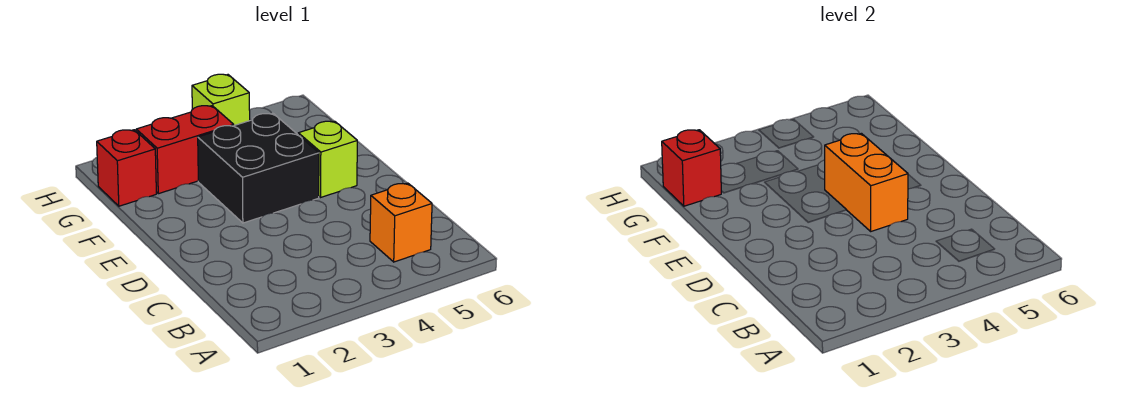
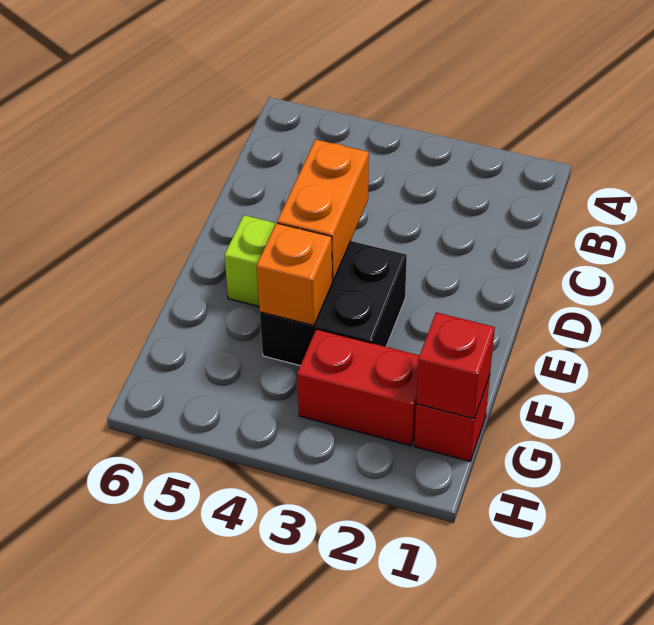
orange 1x1 brick [370,183,432,262] -> orange 1x1 brick moved to [256,223,332,326]
lime 1x1 brick [192,74,250,125] -> none

